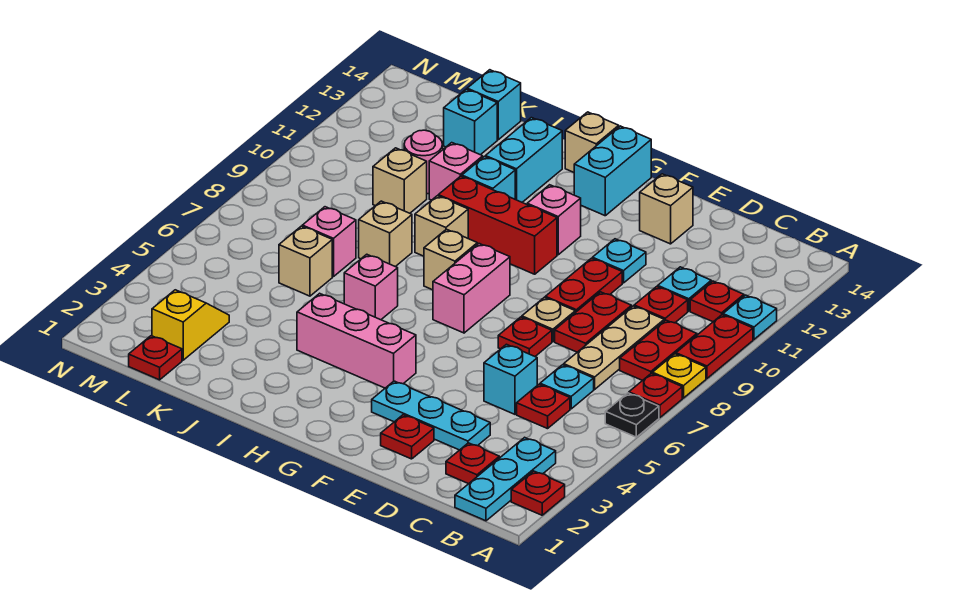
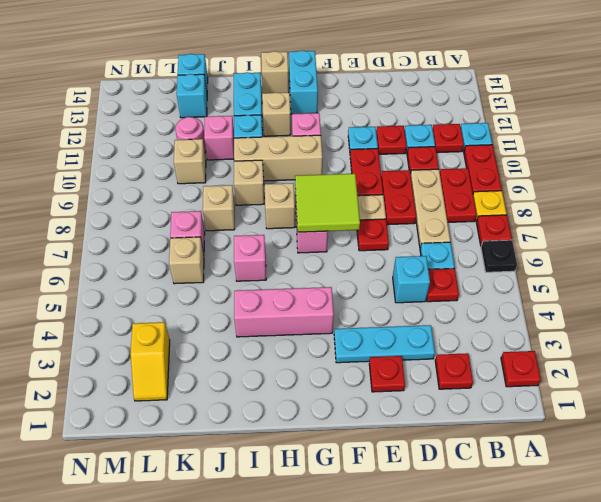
cyan 1x3 plate [455,437,556,521] -> none
tan 1x1 brick [640,174,693,244] -> tan 1x1 brick moved to [262,93,291,136]
none -> lime 2x2 tile [295,174,360,232]
red 1x3 brick [438,176,557,274] -> tan 1x3 brick [234,135,323,181]
red 1x1 plate [129,336,182,380] -> red 1x1 plate moved to [376,126,407,154]
yellow 1x2 slope [152,290,229,360] -> yellow 1x2 slope turned to [131,322,170,401]

